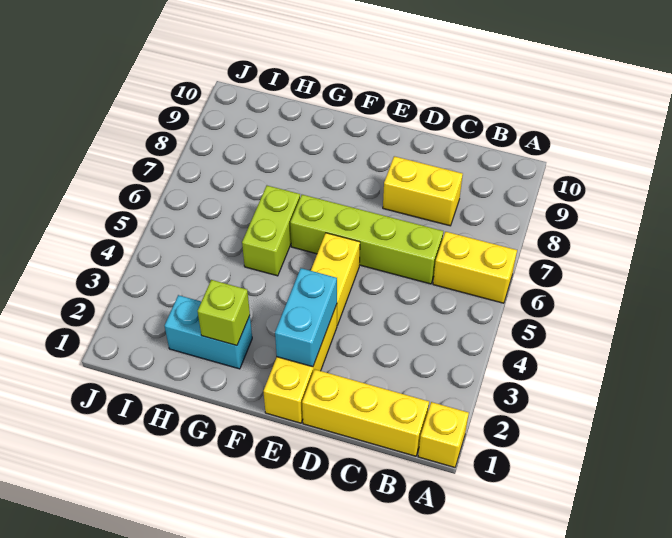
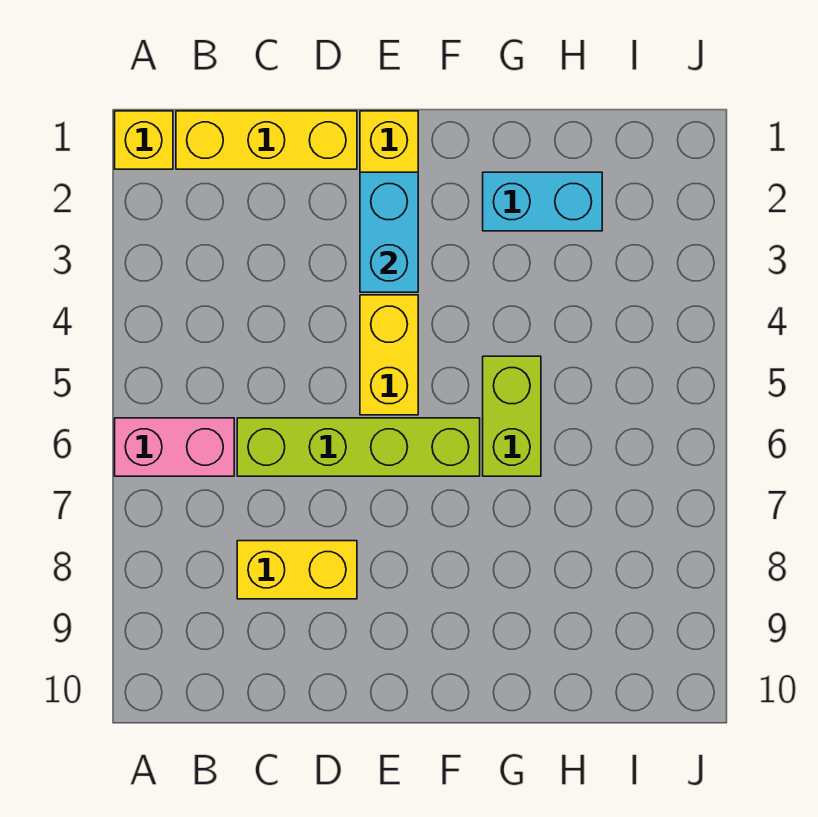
yellow 1x2 brick [433,232,517,303] -> pink 1x2 brick [115,418,234,476]
lime 1x1 brick [198,280,250,346] -> none

